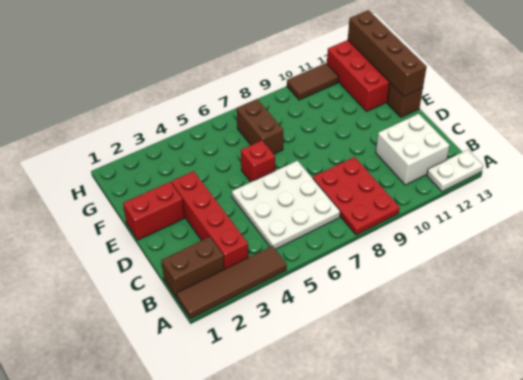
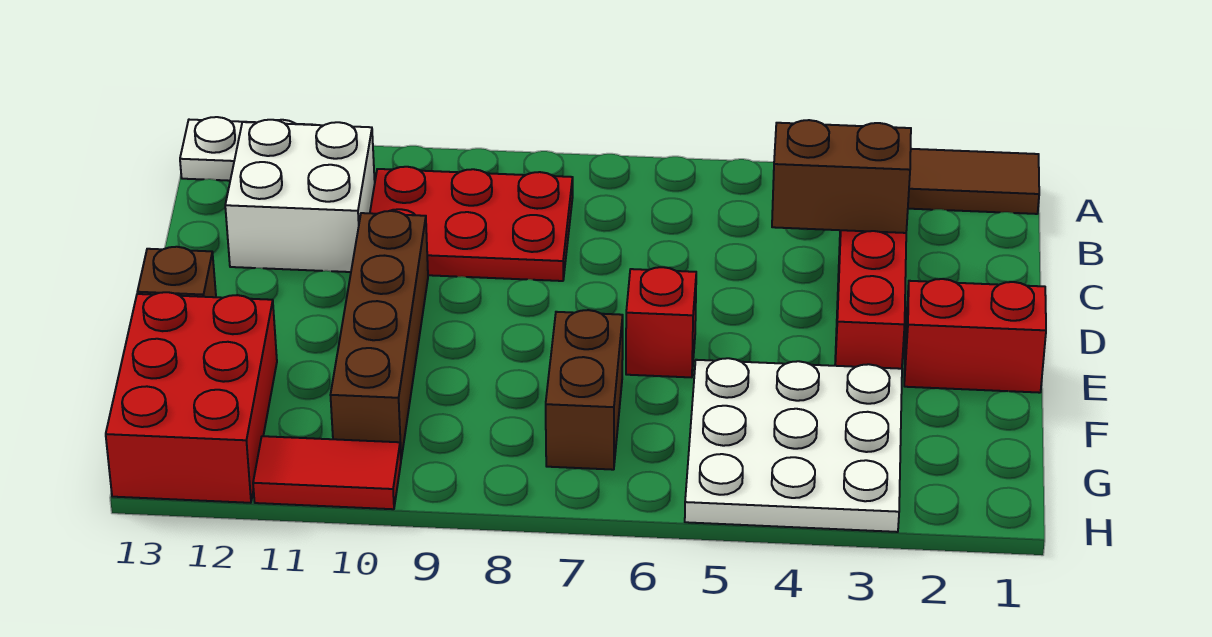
red 2x3 plate [313,157,400,235] -> red 2x3 plate turned to [370,167,573,281]
brown 1x2 brick [162,237,224,298] -> brown 1x2 brick moved to [772,120,911,233]
white 3x3 plate [232,161,340,249] -> white 3x3 plate moved to [685,358,902,532]
brown 1x4 brick [348,10,427,96] -> brown 1x4 brick moved to [331,211,428,458]
brown 1x2 tile [287,63,339,100] -> red 1x2 tile [253,436,401,509]

